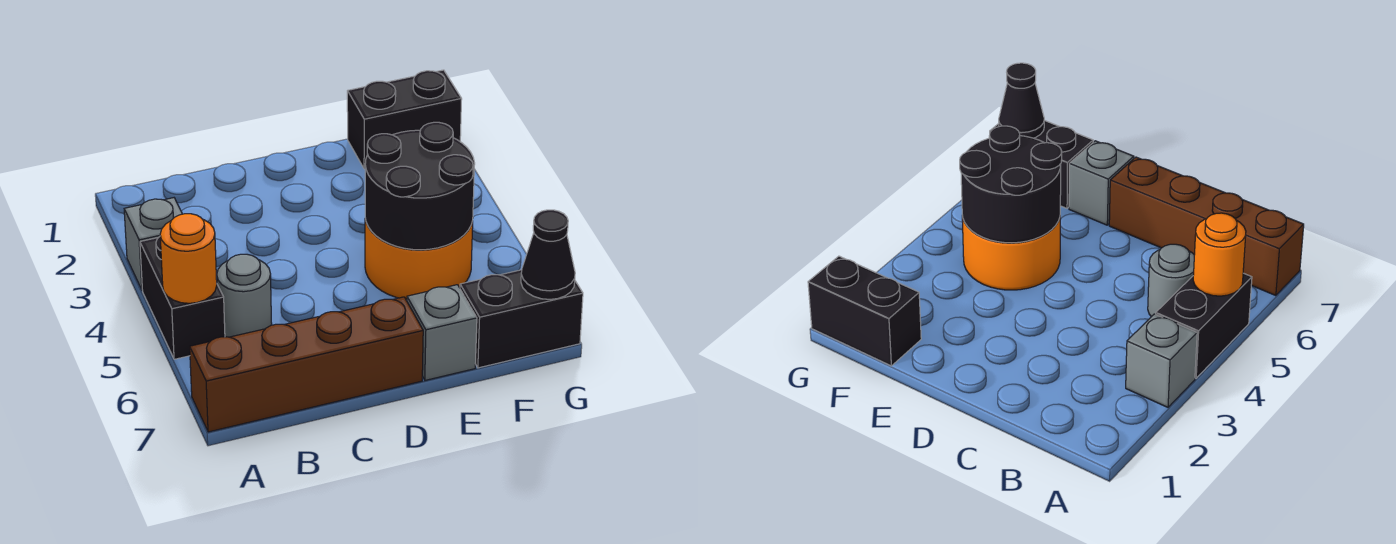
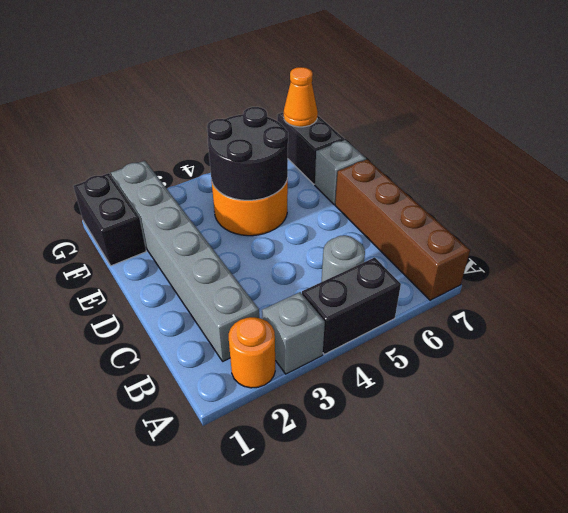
orange 1x1 round brick [160,214,217,303] -> orange 1x1 round brick moved to [229,317,275,388]
none -> grey 1x6 brick [111,161,259,361]
black 1x1 cone [521,210,575,299] -> orange 1x1 cone [284,67,318,127]

